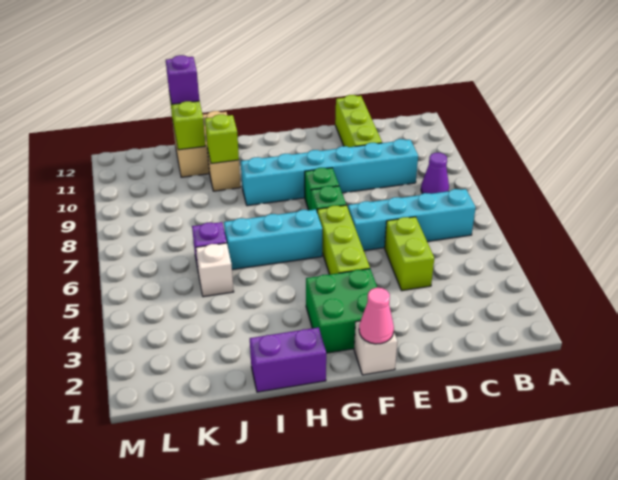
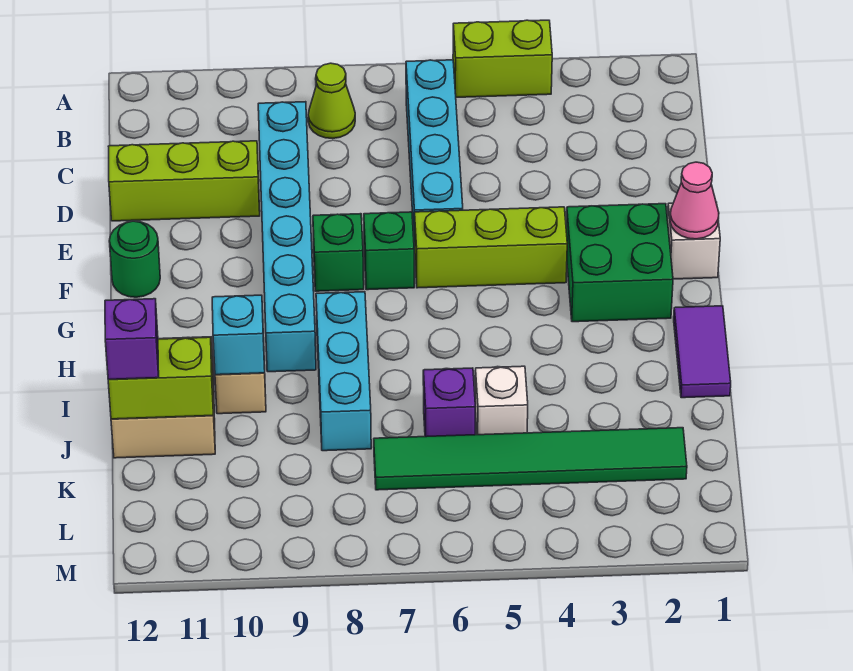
purple 1x1 cone [421,153,449,194] -> lime 1x1 cone [308,63,355,138]
lime 1x2 brick [385,217,434,291] -> lime 1x2 brick moved to [453,20,552,97]
none -> green 1x1 round brick [109,221,160,297]
cyan 1x3 brick [224,209,322,270] -> cyan 1x3 brick moved to [316,292,371,451]
purple 1x2 brick [250,327,326,392] -> purple 1x2 tile [674,306,731,398]
lime 1x1 brick [205,114,239,164] -> cyan 1x1 brick [212,295,265,375]
none -> green 1x6 tile [374,428,687,490]

